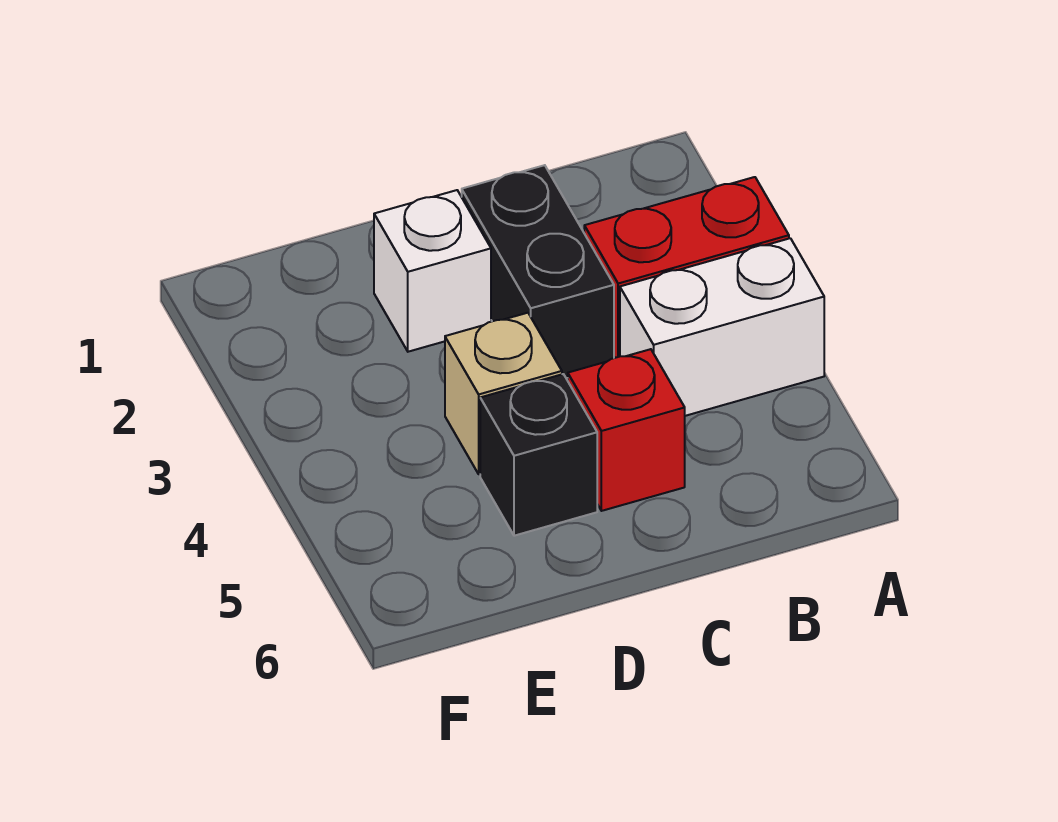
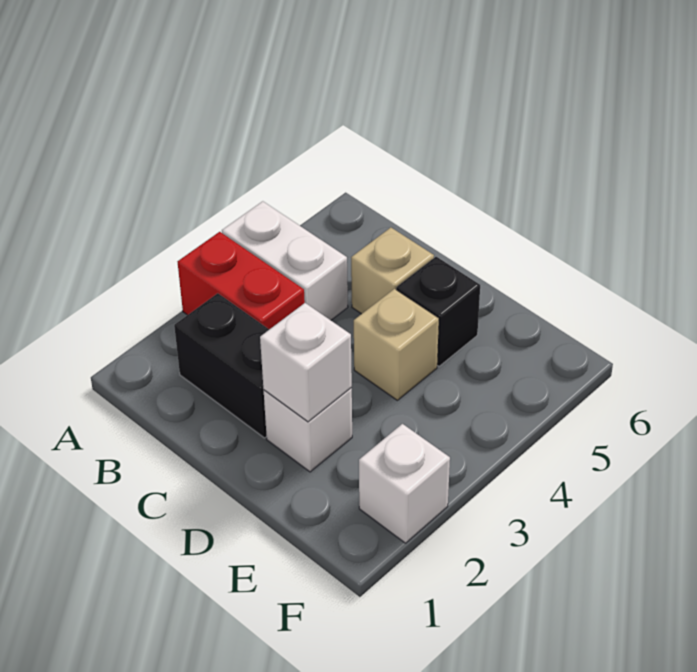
black 1x2 brick [462,165,614,378] -> black 1x2 brick turned to [174,293,269,438]
red 1x1 brick [568,349,685,511] -> tan 1x1 brick [351,228,434,314]
none -> white 1x1 brick [260,303,352,422]
none -> white 1x1 brick [359,424,450,543]

